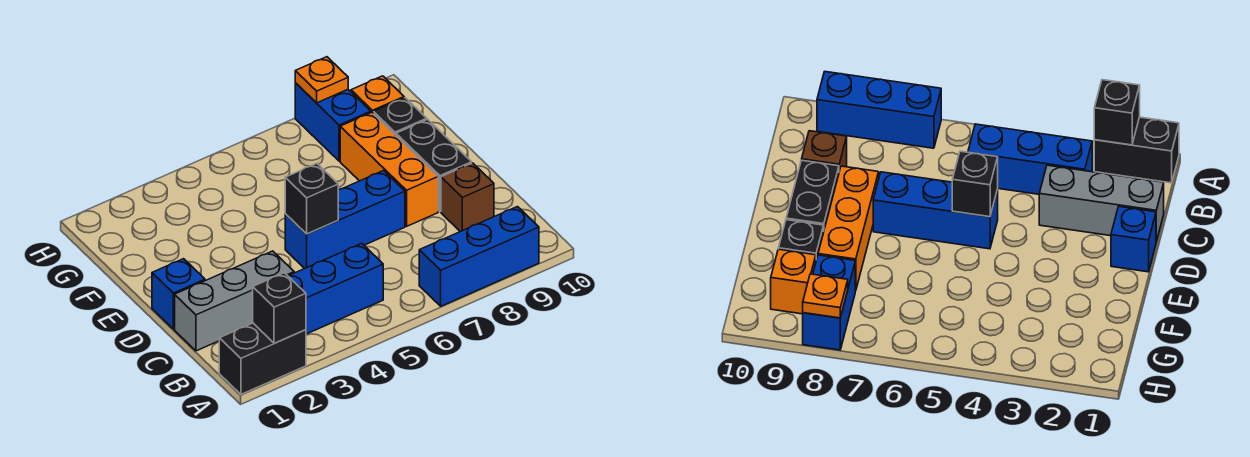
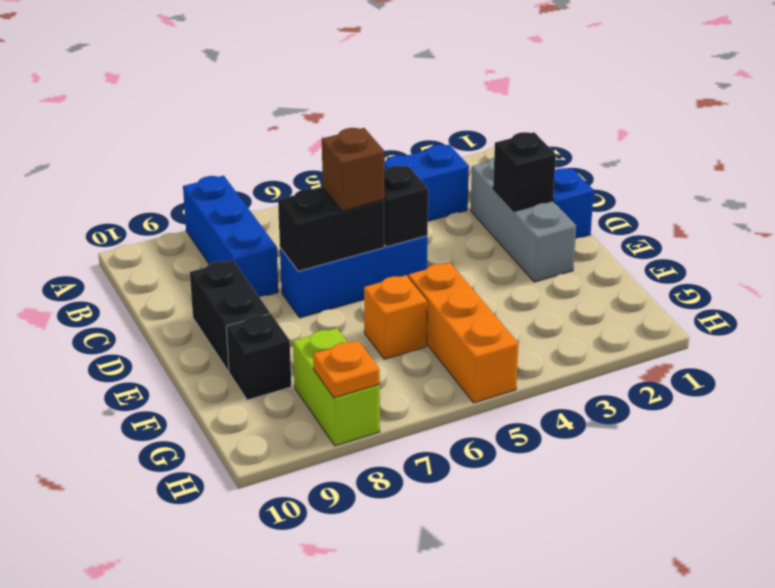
black 1x2 brick [219,323,306,394] -> black 1x2 brick moved to [278,188,384,271]
black 1x1 brick [253,273,306,343] -> black 1x1 brick moved to [493,132,556,211]
blue 1x3 brick [419,207,539,306] -> blue 1x3 brick turned to [183,176,279,297]
grey 1x3 brick [175,251,294,351] -> grey 1x3 brick turned to [471,158,576,282]
brown 1x1 brick [441,163,494,232] -> brown 1x1 brick moved to [322,128,384,211]
orange 1x3 brick [340,112,438,226] -> orange 1x3 brick moved to [409,263,518,403]
blue 1x2 brick [295,83,371,161] -> lime 1x2 brick [293,328,380,446]
orange 1x1 brick [351,76,404,114] -> orange 1x1 brick moved to [364,275,427,359]

